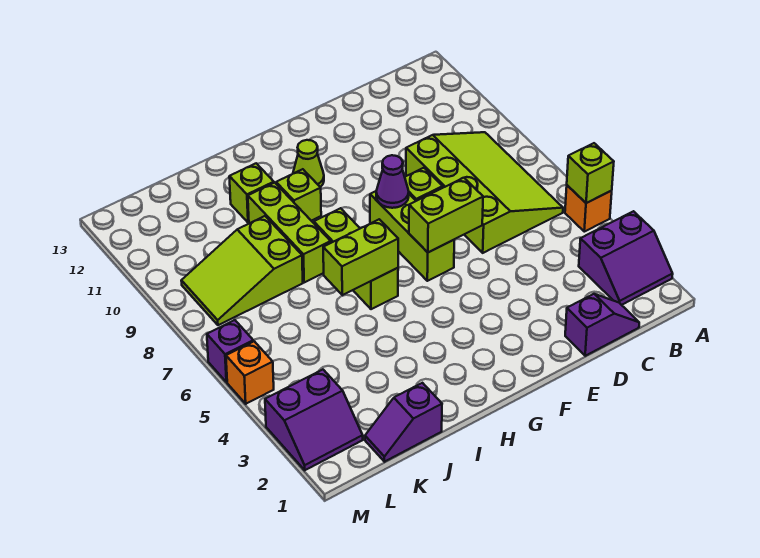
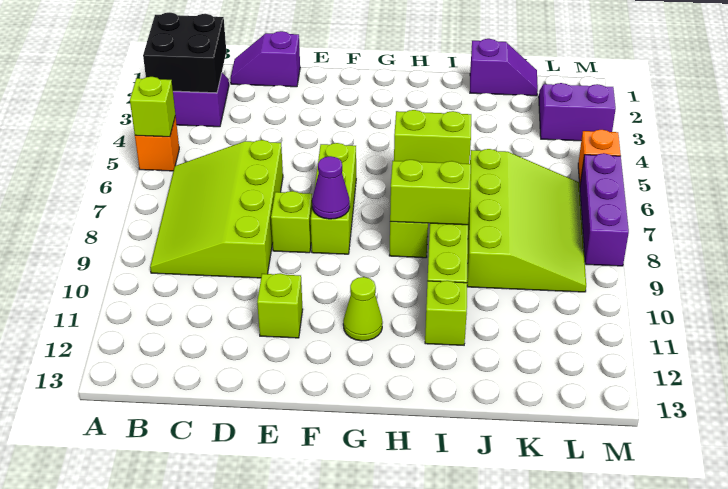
none -> black 2x2 brick [143,13,226,93]
lime 1x2 brick [409,178,483,252] -> lime 1x2 brick moved to [390,160,471,225]
lime 1x1 brick [276,169,321,221] -> lime 1x1 brick moved to [257,273,303,338]
lime 2x3 slope [181,216,303,325] -> lime 3x4 slope [467,149,586,292]
purple 1x1 brick [207,320,253,382] -> purple 1x3 brick [580,153,629,266]

